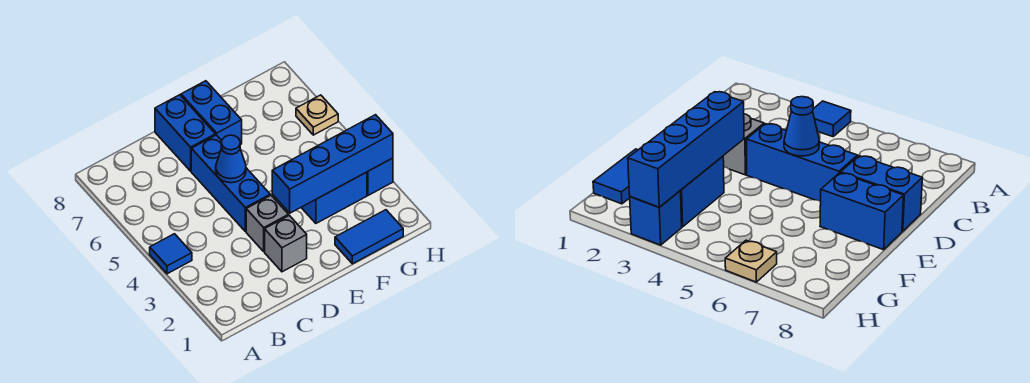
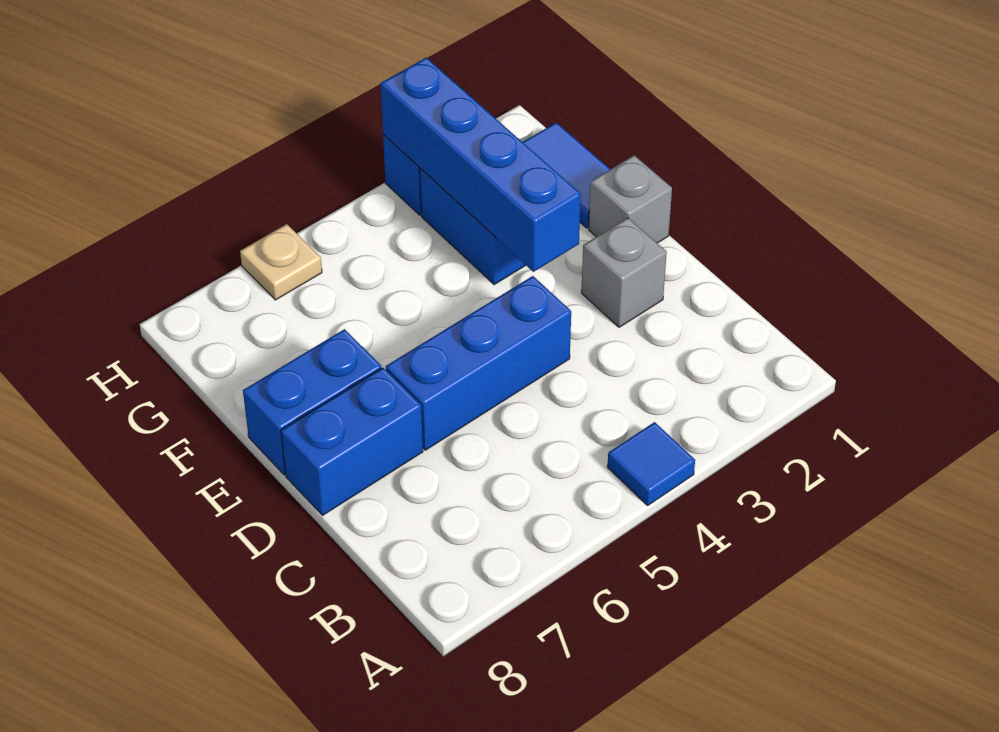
grey 1x1 brick [246,195,289,251] -> grey 1x1 brick moved to [589,155,672,243]
blue 1x1 cone [216,135,246,183] -> none

